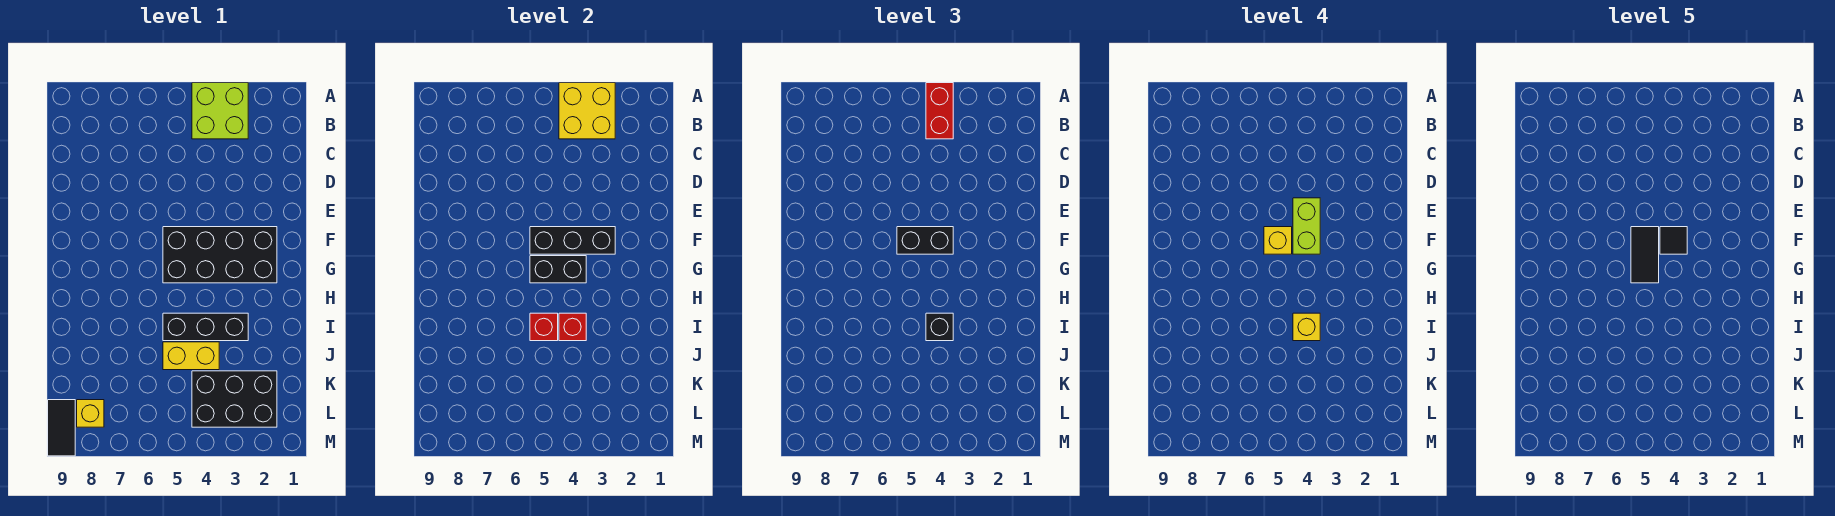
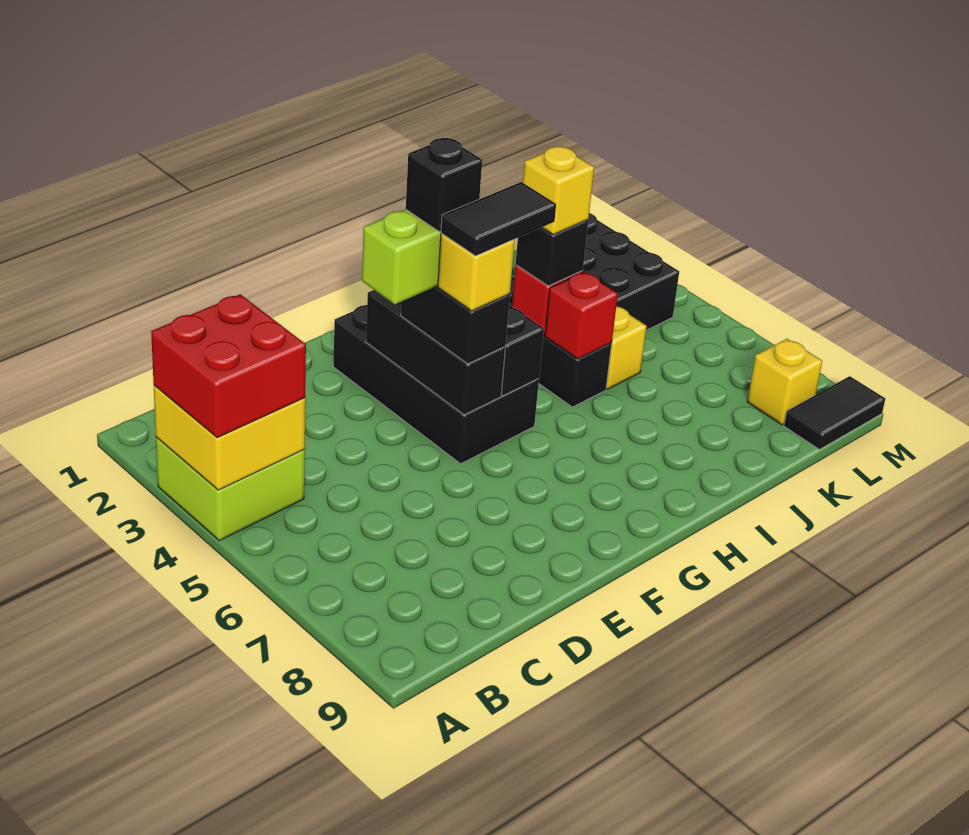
red 1x2 brick [926,83,953,139] -> red 2x2 brick [151,294,306,438]
black 1x1 tile [1660,227,1687,254] -> black 1x1 brick [406,138,482,232]

